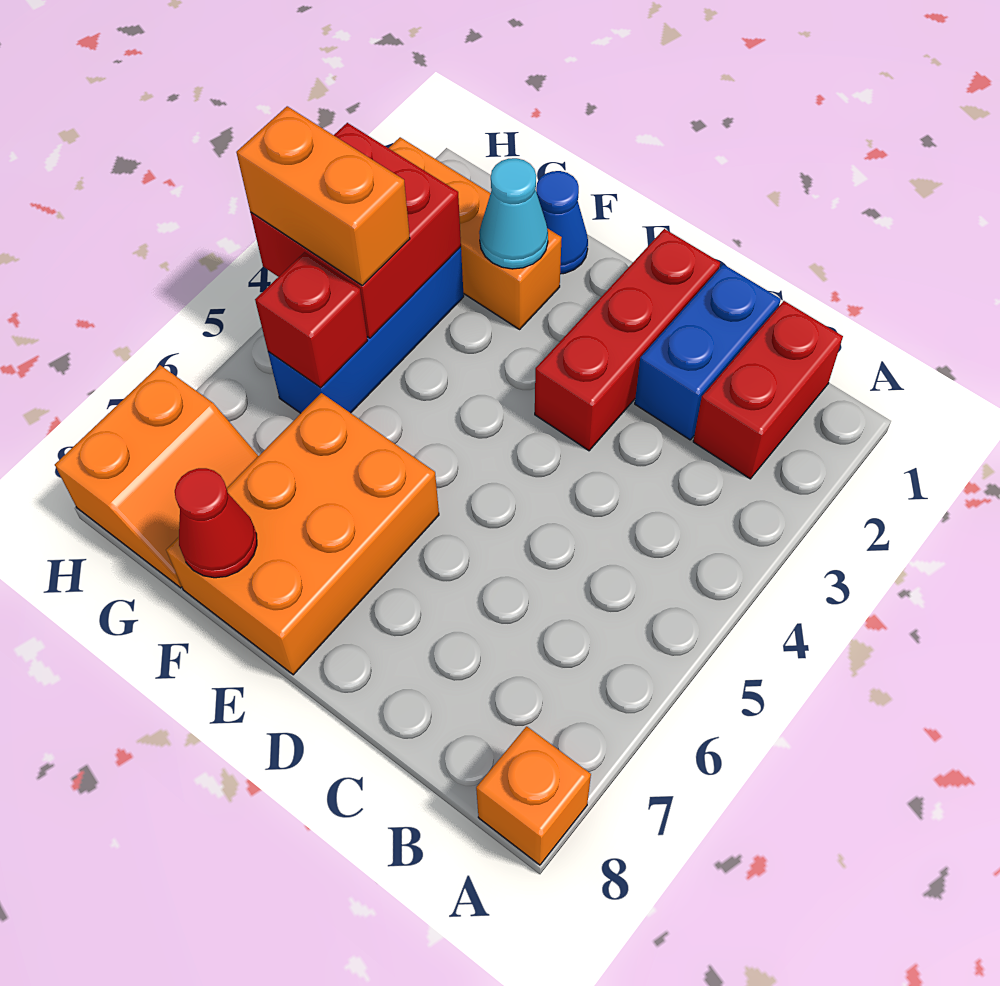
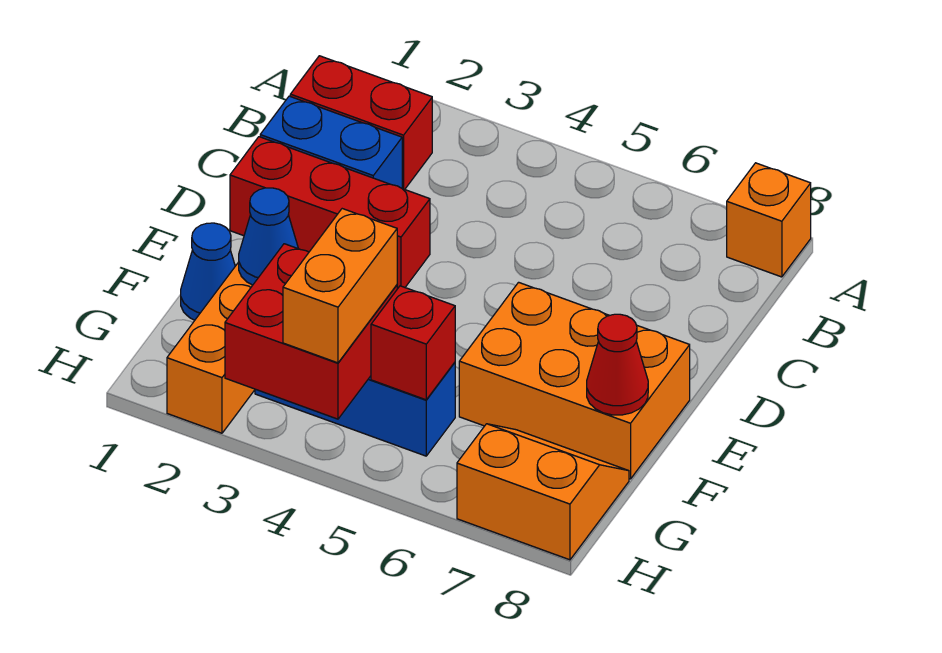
cyan 1x1 cone [479,158,548,269] -> blue 1x1 cone [239,188,298,285]

